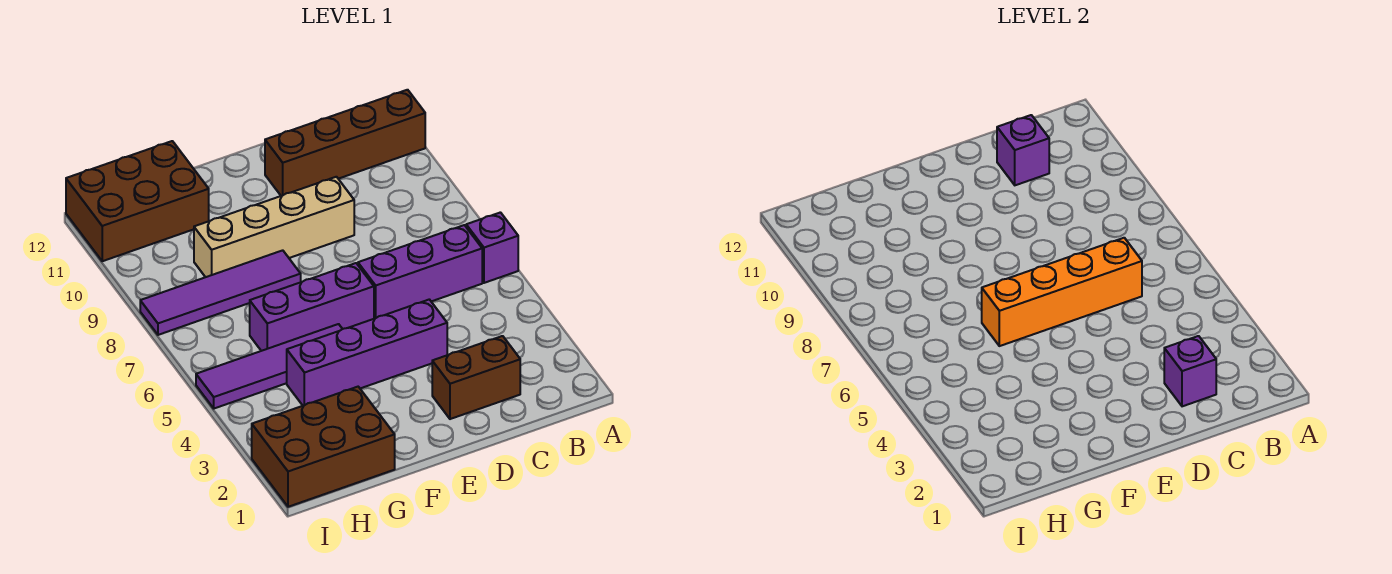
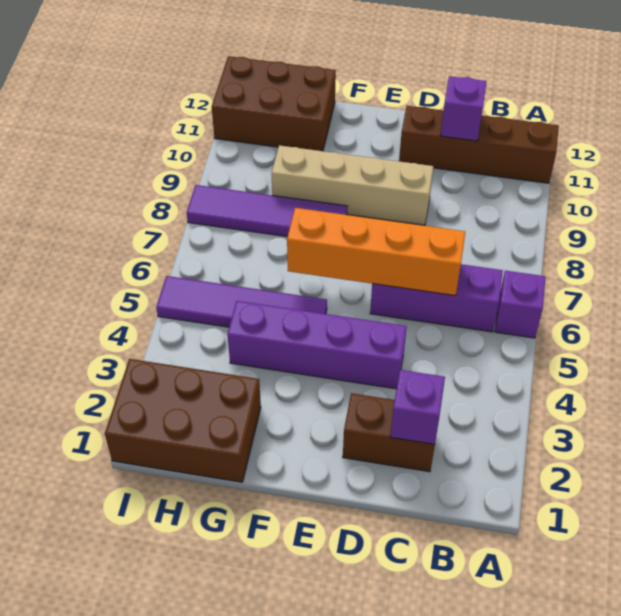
purple 1x3 brick [250,263,374,351] -> none

